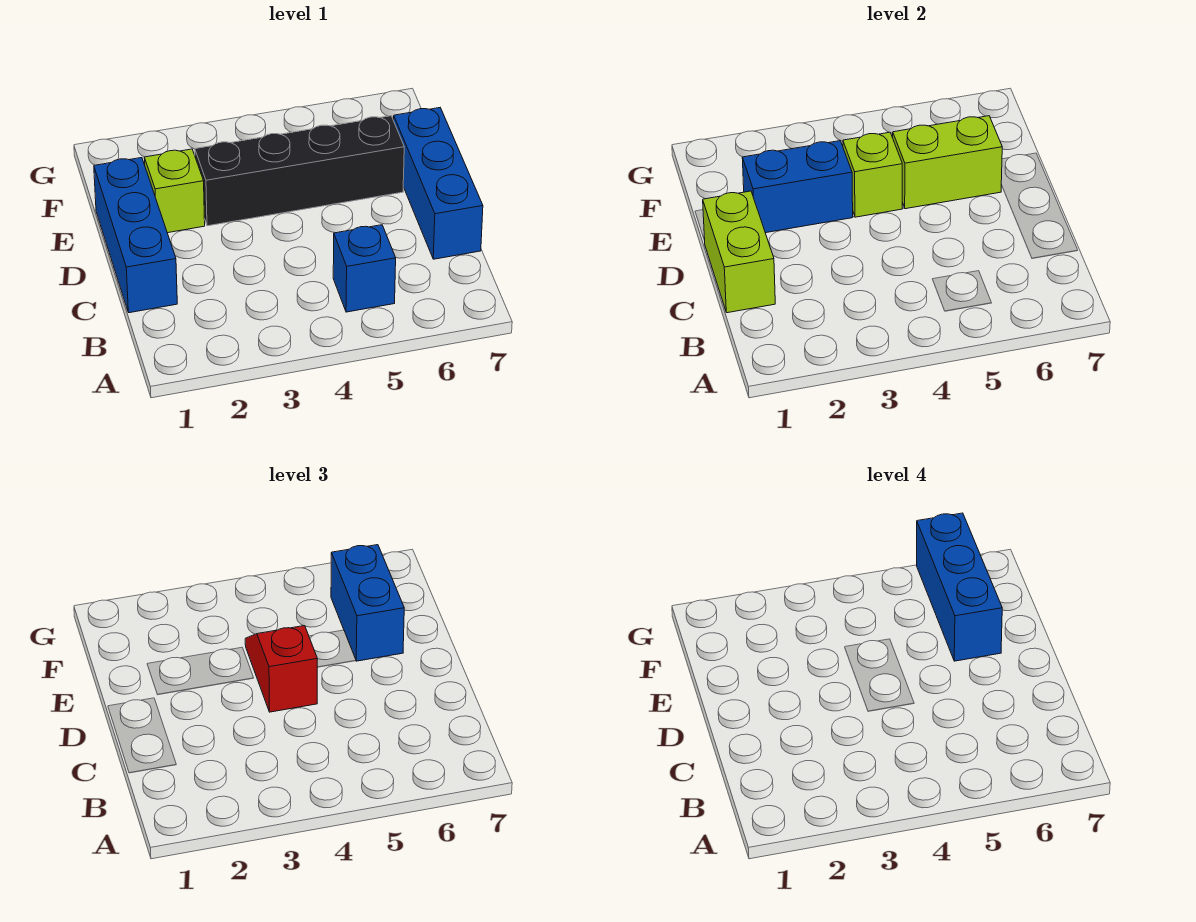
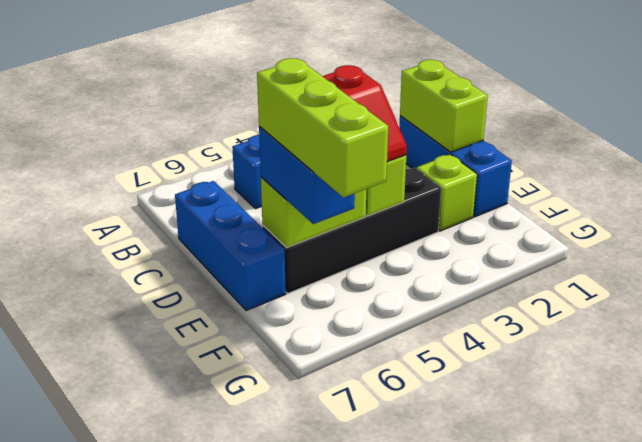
blue 1x2 brick [742,141,853,233] -> none
blue 1x3 brick [917,513,1002,661] -> lime 1x3 brick [257,58,388,197]

